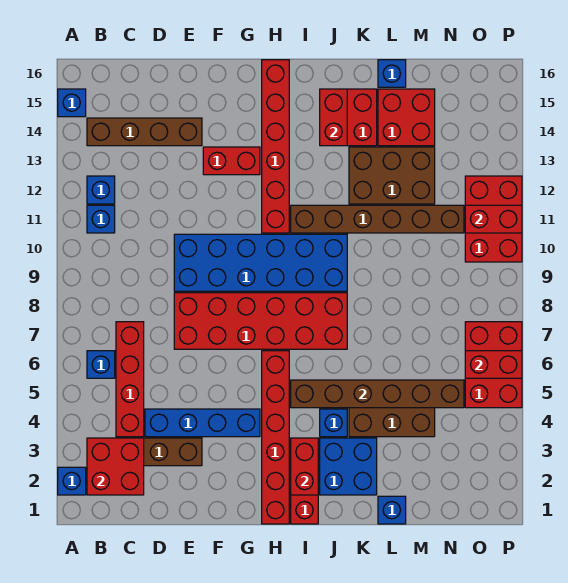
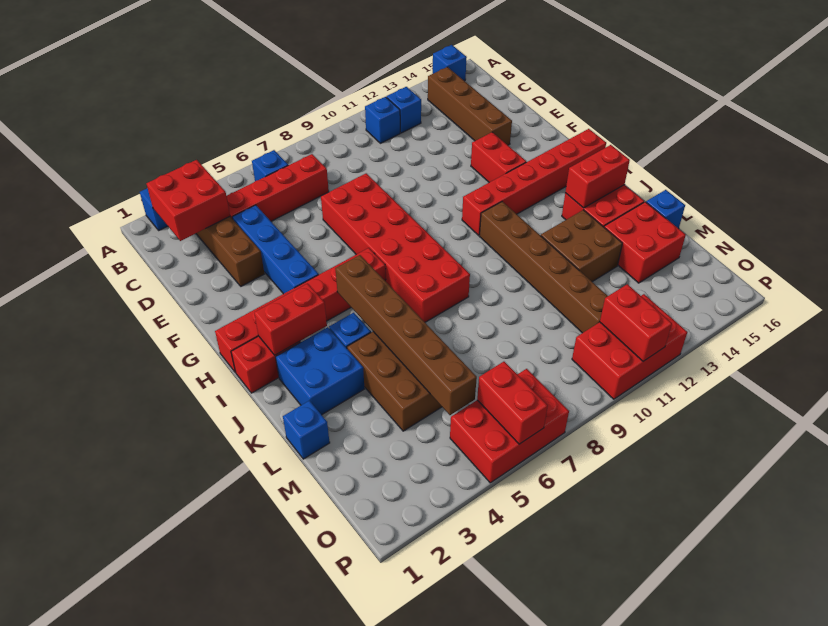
blue 2x6 brick [174,234,347,291] -> none
brown 2x3 brick [349,147,435,204] -> brown 2x2 brick [541,210,623,282]

